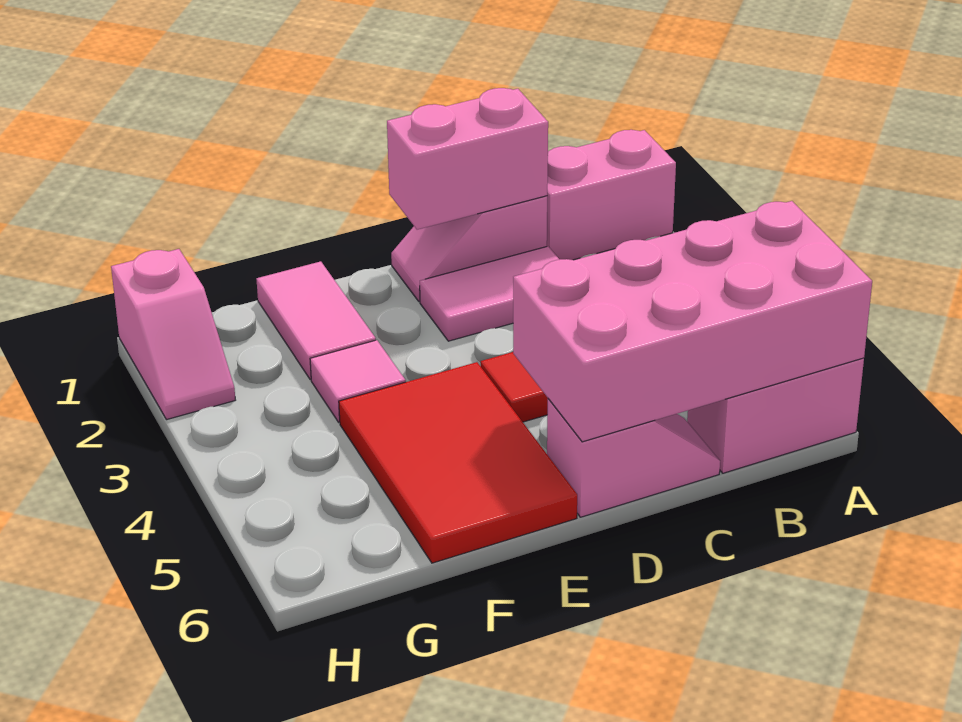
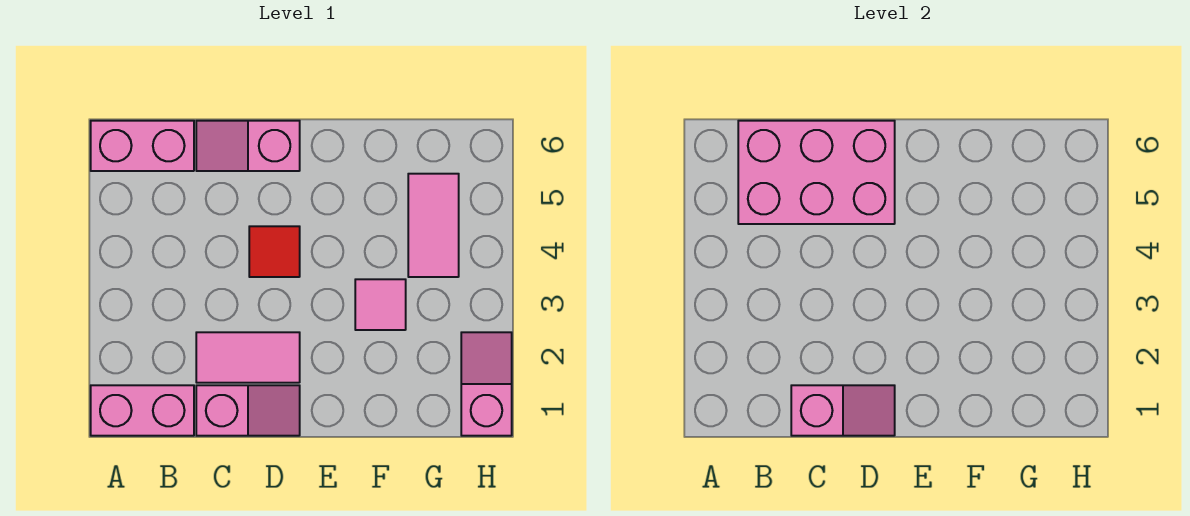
pink 2x4 brick [513,201,872,442] -> pink 2x3 brick [738,121,895,224]
pink 1x2 brick [387,88,548,230] -> pink 1x2 slope [791,385,895,436]
red 2x3 tile [339,362,577,563] -> none
pink 1x2 tile [256,261,376,380] -> pink 1x2 tile moved to [408,174,459,277]

